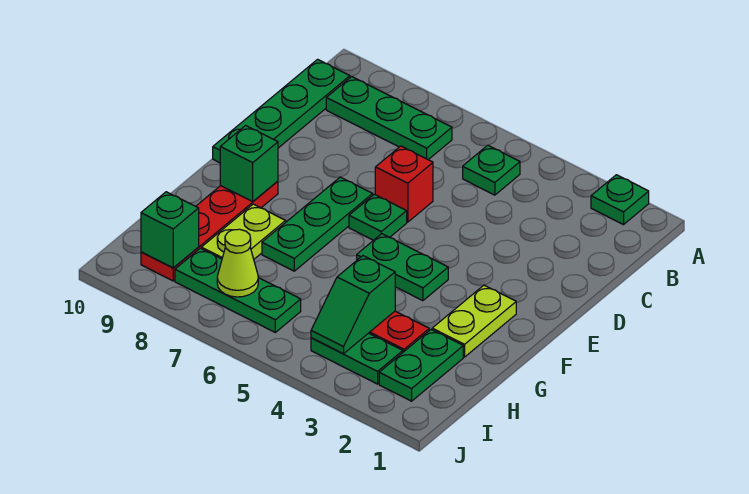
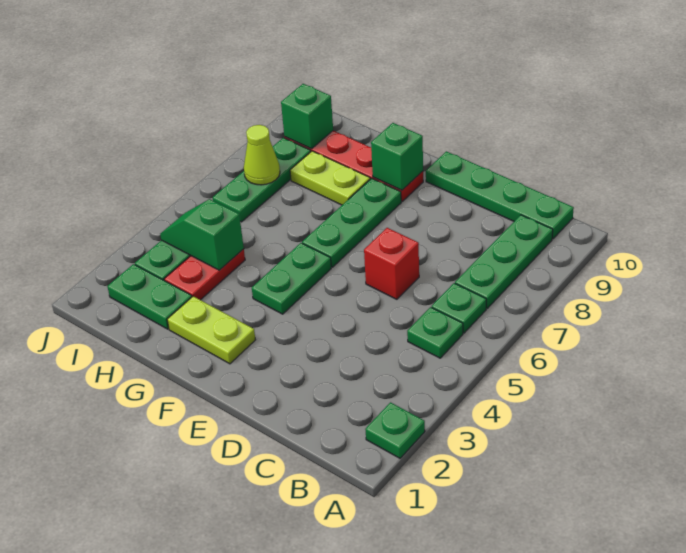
green 1x1 plate [349,194,407,240] -> green 1x1 plate moved to [432,283,486,333]
green 1x3 plate [262,177,373,271] -> green 1x3 plate turned to [302,178,401,267]

